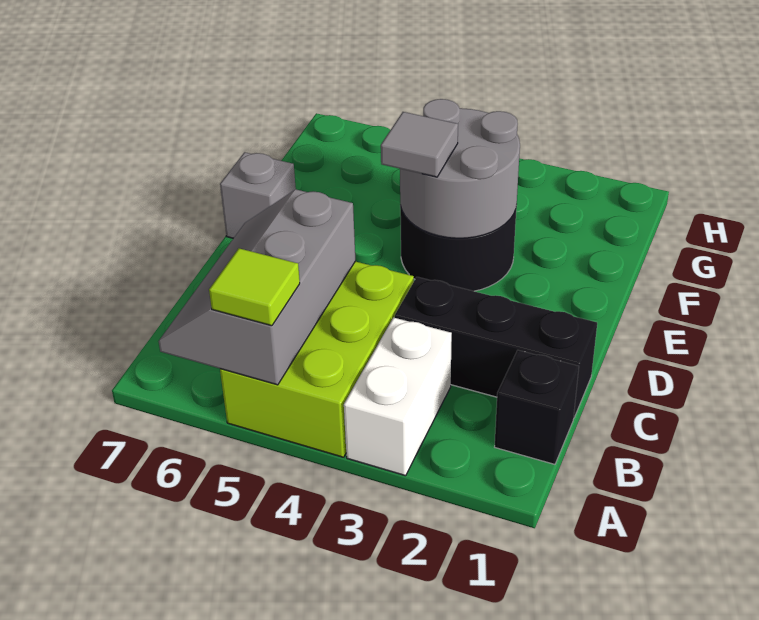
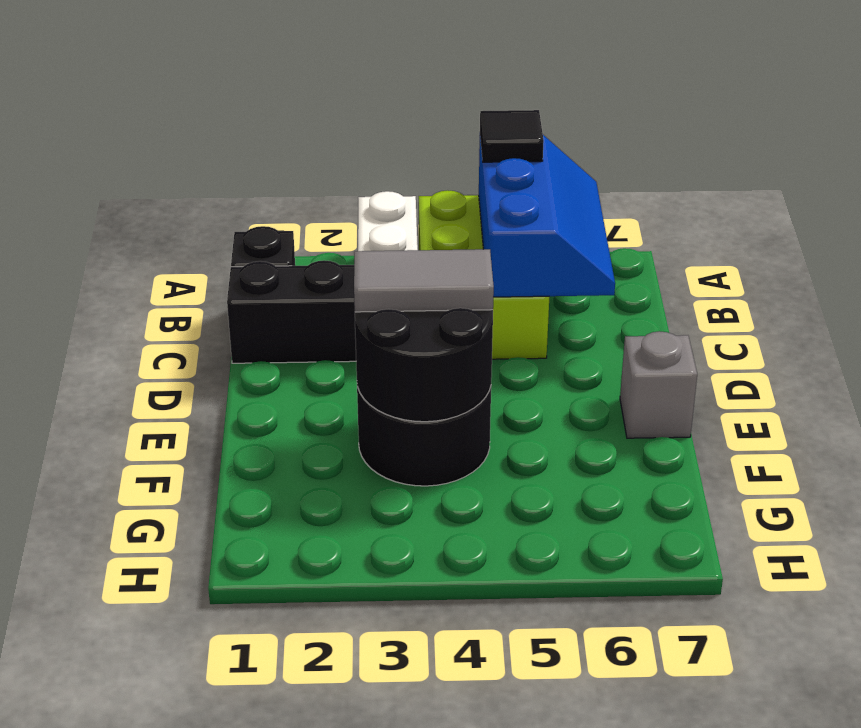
grey 2x3 slope [158,189,356,385] -> blue 2x3 slope [479,135,615,297]
lime 1x1 tile [209,248,300,326] -> black 1x1 tile [480,110,544,162]
grey 2x2 round brick [400,99,520,238] -> black 2x2 round brick [355,308,493,422]
grey 1x1 tile [381,112,458,177] -> grey 1x2 tile [354,249,494,312]

